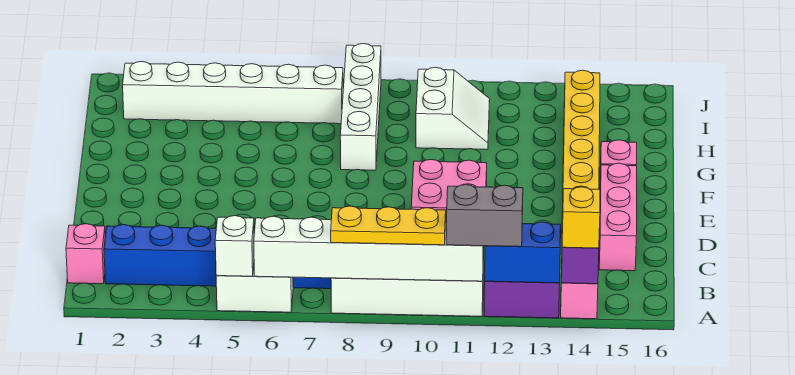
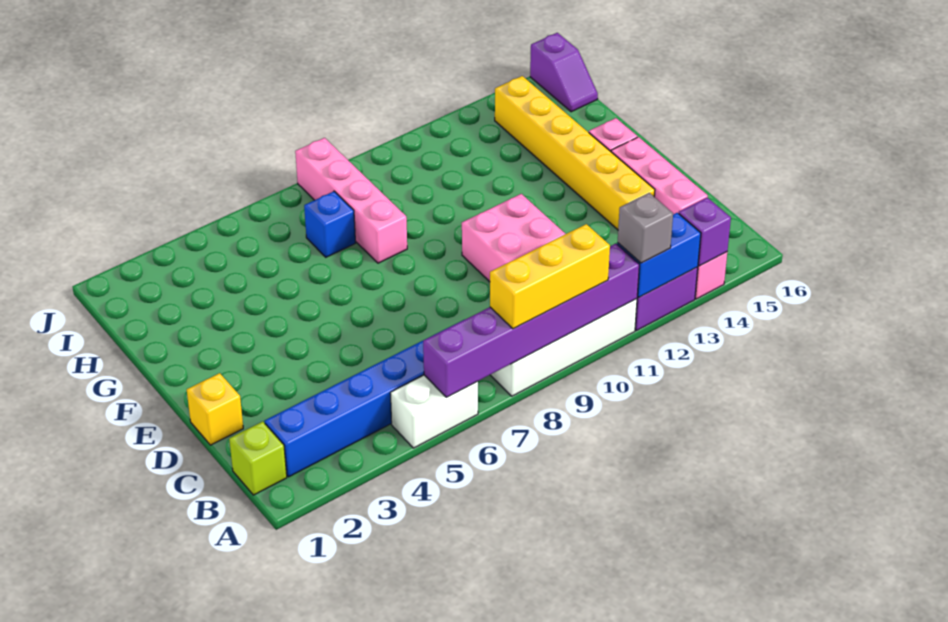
white 1x1 brick [215,216,254,276] -> none
white 1x6 brick [254,216,484,281] -> purple 1x6 brick [423,244,639,397]
yellow 1x3 plate [331,206,446,245] -> yellow 1x3 brick [490,224,610,329]
grey 1x2 brick [446,185,523,247] -> grey 1x1 brick [618,193,673,263]
yellow 1x1 brick [562,187,600,248] -> yellow 1x1 brick moved to [187,373,243,445]
pink 1x1 brick [66,224,105,284] -> lime 1x1 brick [229,422,287,495]
white 1x4 brick [340,44,381,170] -> pink 1x4 brick [295,138,407,263]
none -> blue 1x1 brick [304,191,355,257]
white 2x2 slope [416,67,490,150] -> none
white 1x6 brick [123,62,343,124] -> none
none -> purple 1x2 slope [530,33,598,112]

